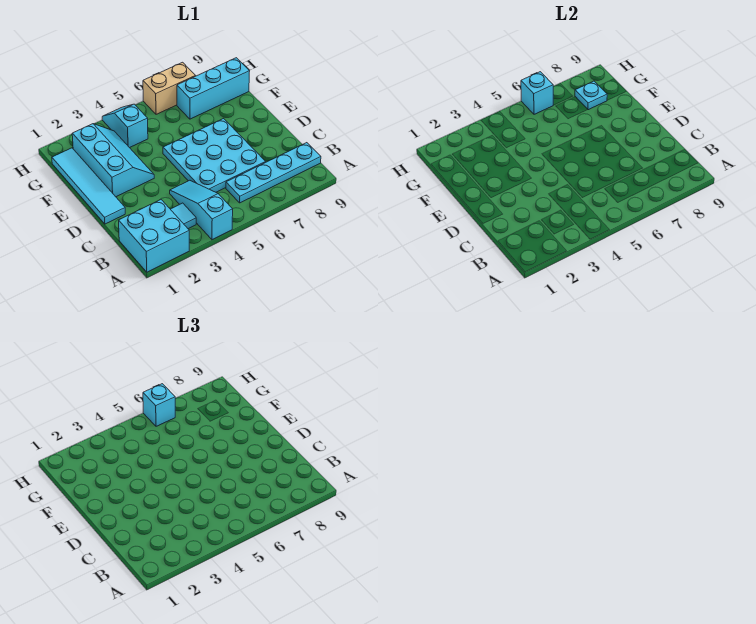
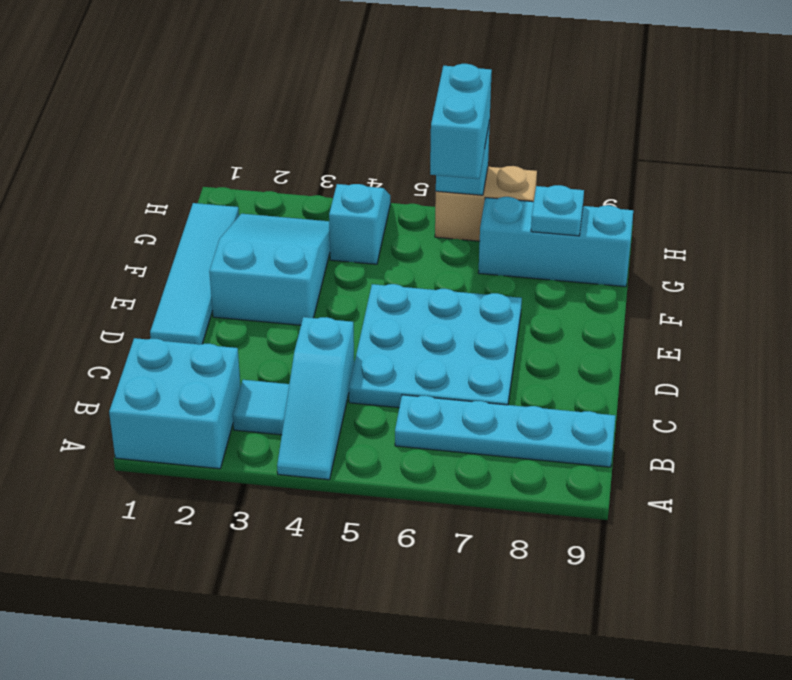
cyan 1x3 slope [170,180,233,240] -> cyan 1x3 slope turned to [277,317,354,480]
cyan 2x3 slope [72,124,154,197] -> cyan 2x3 slope turned to [209,214,330,325]
cyan 1x1 brick [143,384,175,426] -> cyan 1x2 brick [430,64,492,179]

